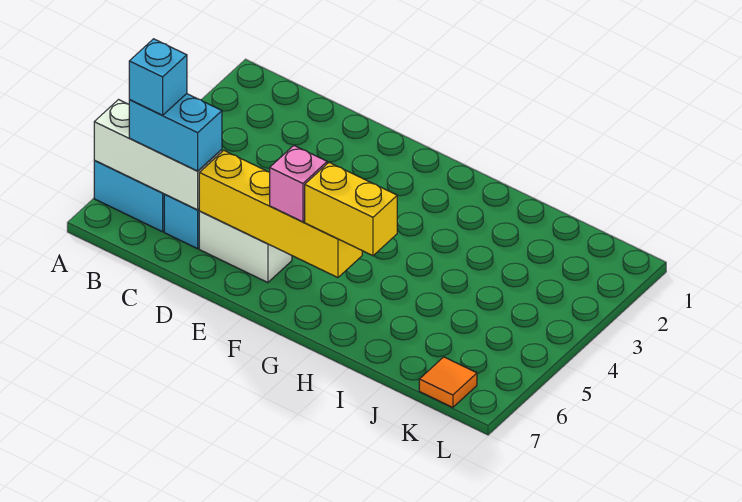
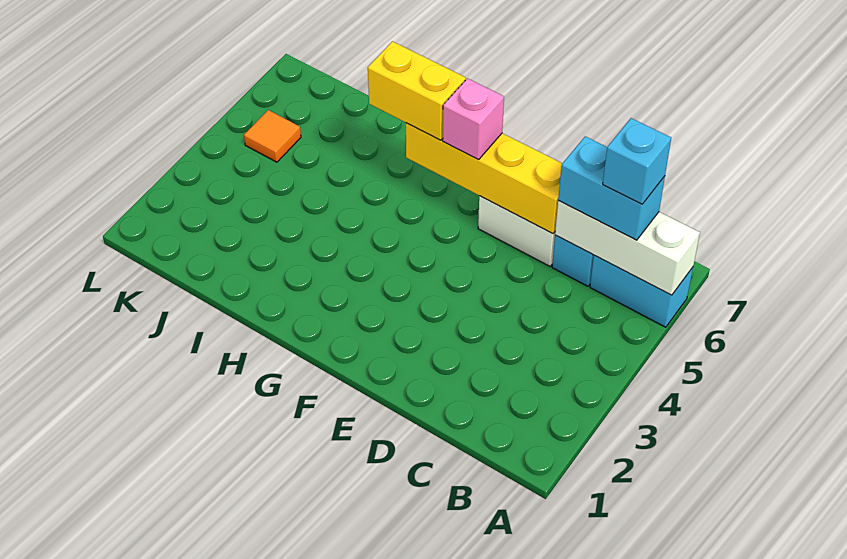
orange 1x1 tile [419,357,477,408] -> orange 1x1 tile moved to [244,110,301,162]

